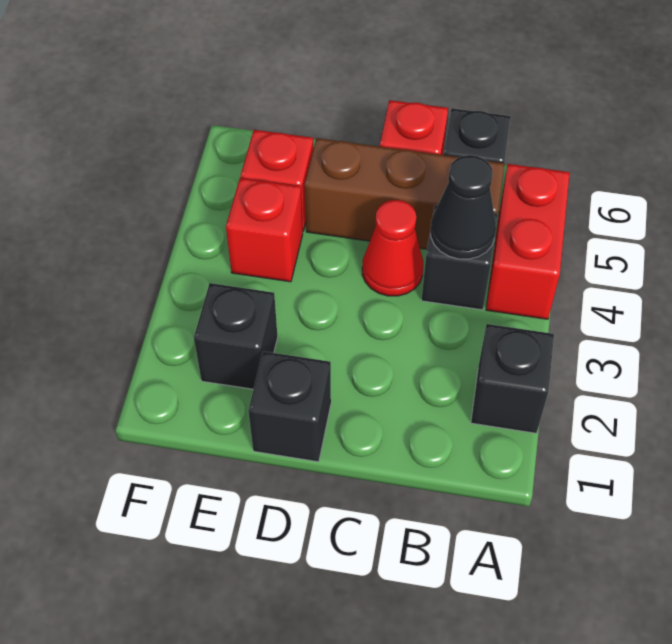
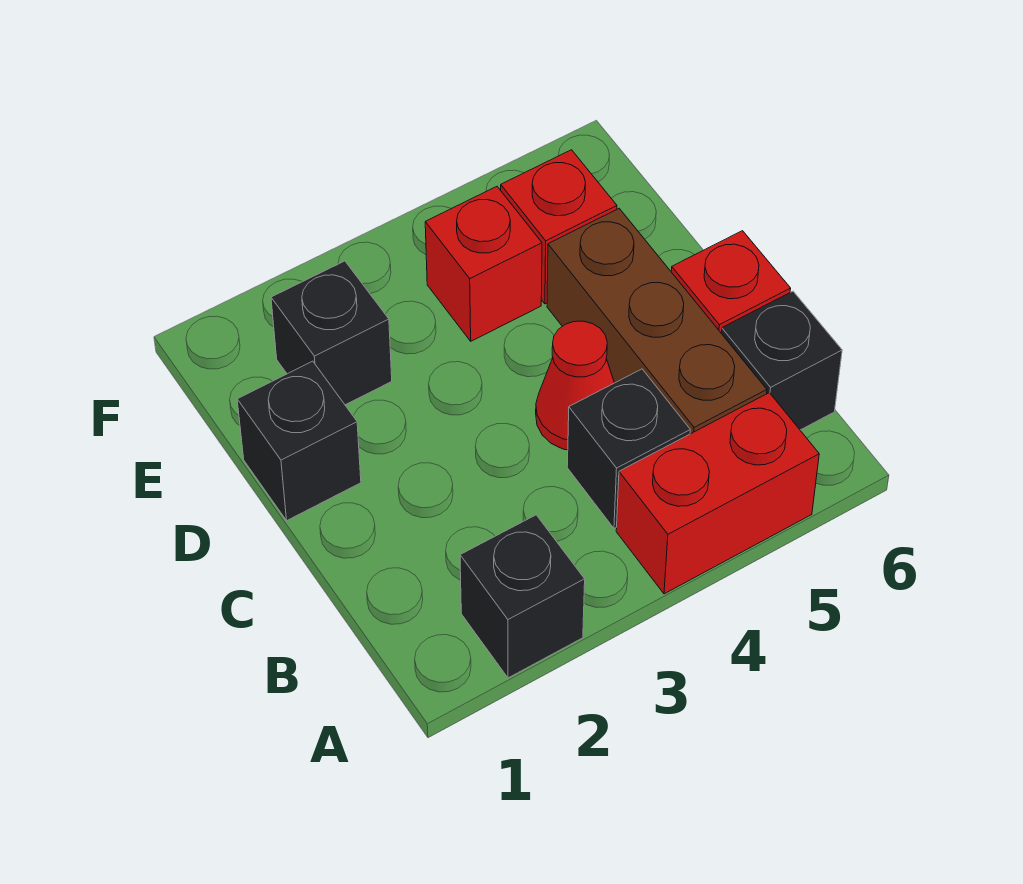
black 1x1 cone [431,155,496,259] -> none

